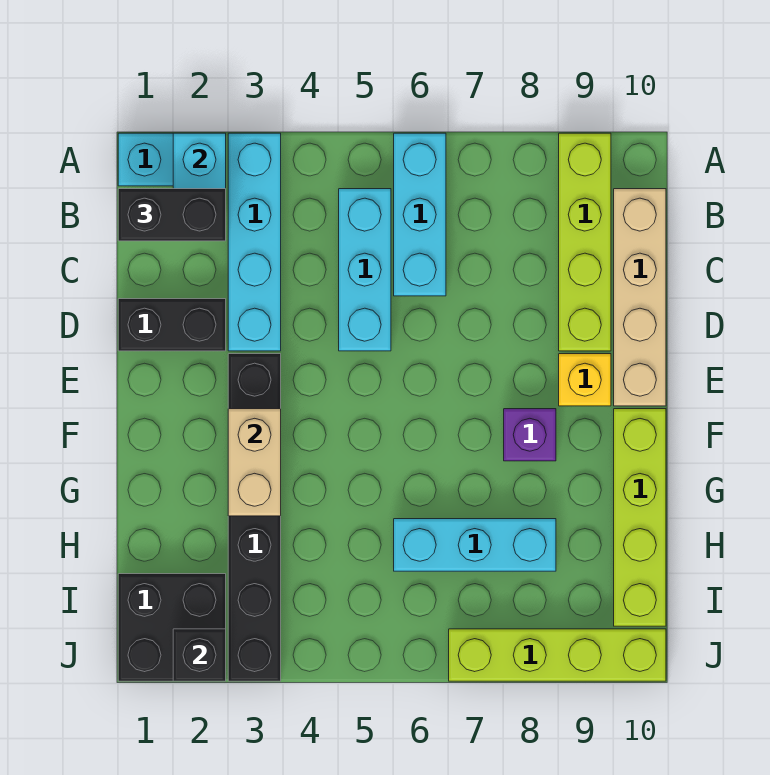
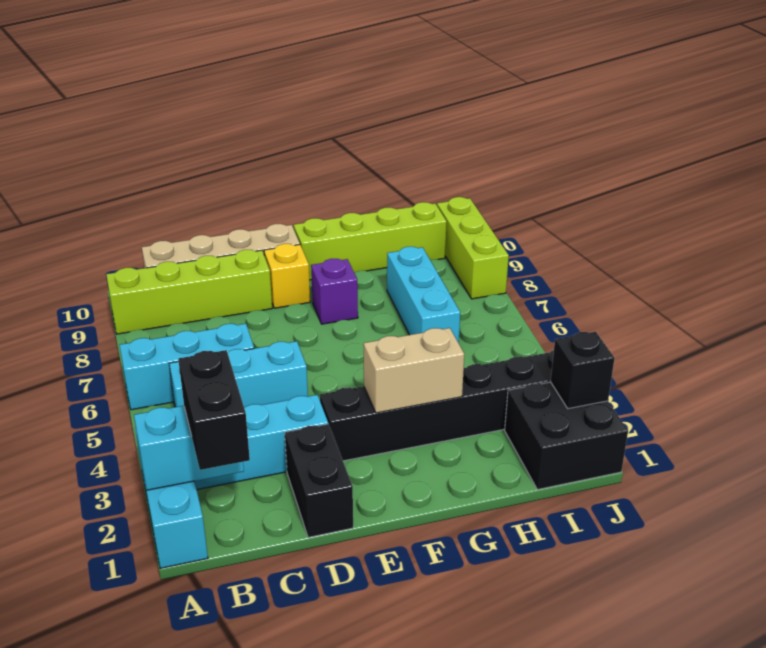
lime 1x4 brick [449,629,666,681] -> lime 1x3 brick [437,197,509,299]

